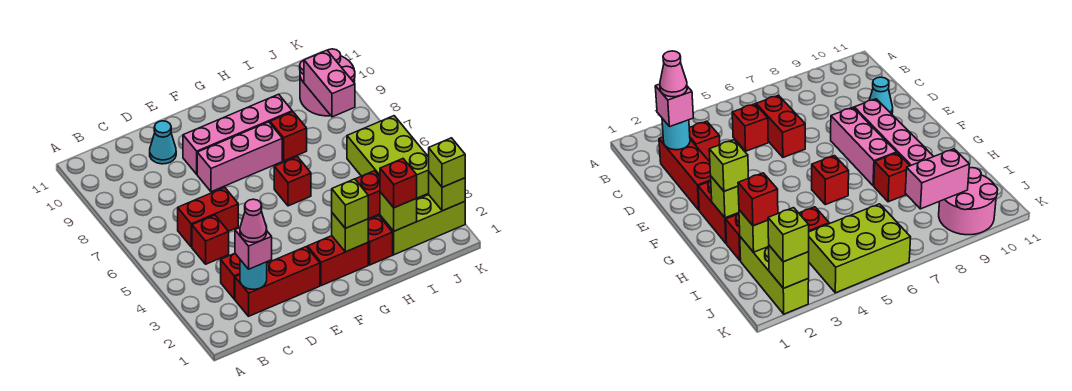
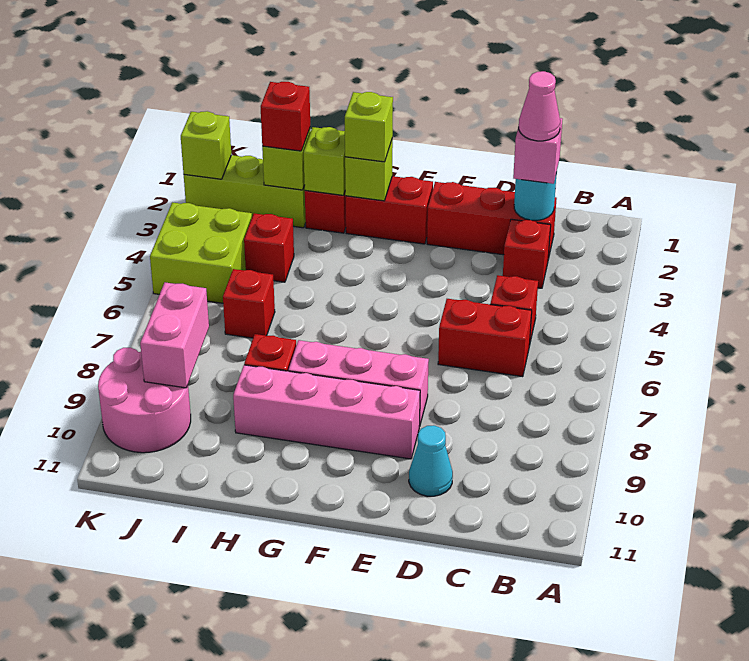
red 1x1 brick [274,157,311,206] -> red 1x1 brick moved to [223,269,275,338]
lime 2x3 brick [347,116,429,198] -> lime 2x2 brick [150,202,252,303]
lime 1x1 brick [429,138,465,187] -> lime 1x1 brick moved to [304,127,345,195]

